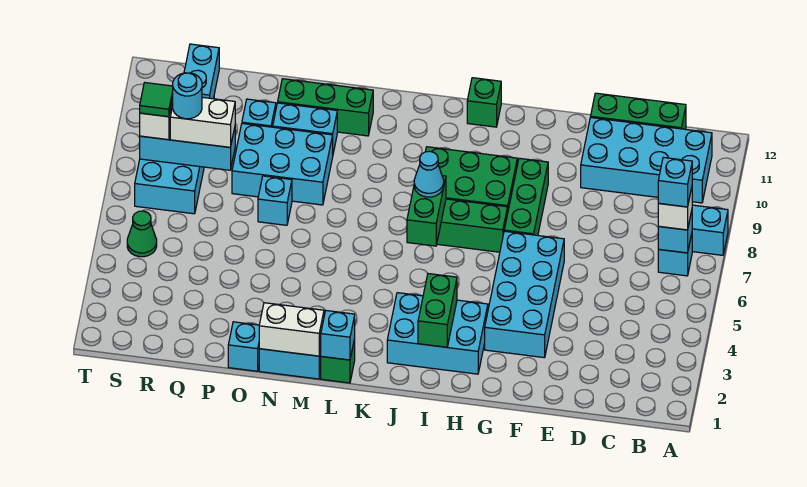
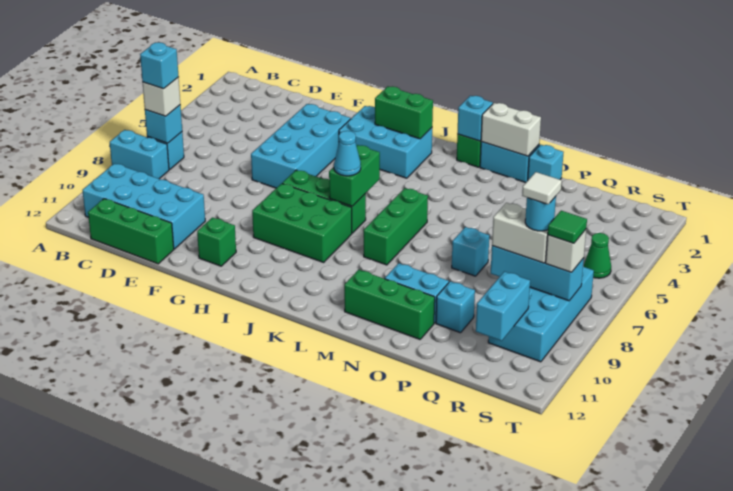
green 1x3 brick [504,158,548,235] -> green 1x3 brick moved to [364,188,428,265]
green 1x2 brick [418,274,457,347] -> green 1x2 brick turned to [375,86,433,139]
green 1x1 brick [467,78,501,127] -> green 1x1 brick moved to [197,218,236,266]
cyan 2x3 brick [232,124,333,205] -> none
none -> white 1x1 tile [522,172,562,204]

